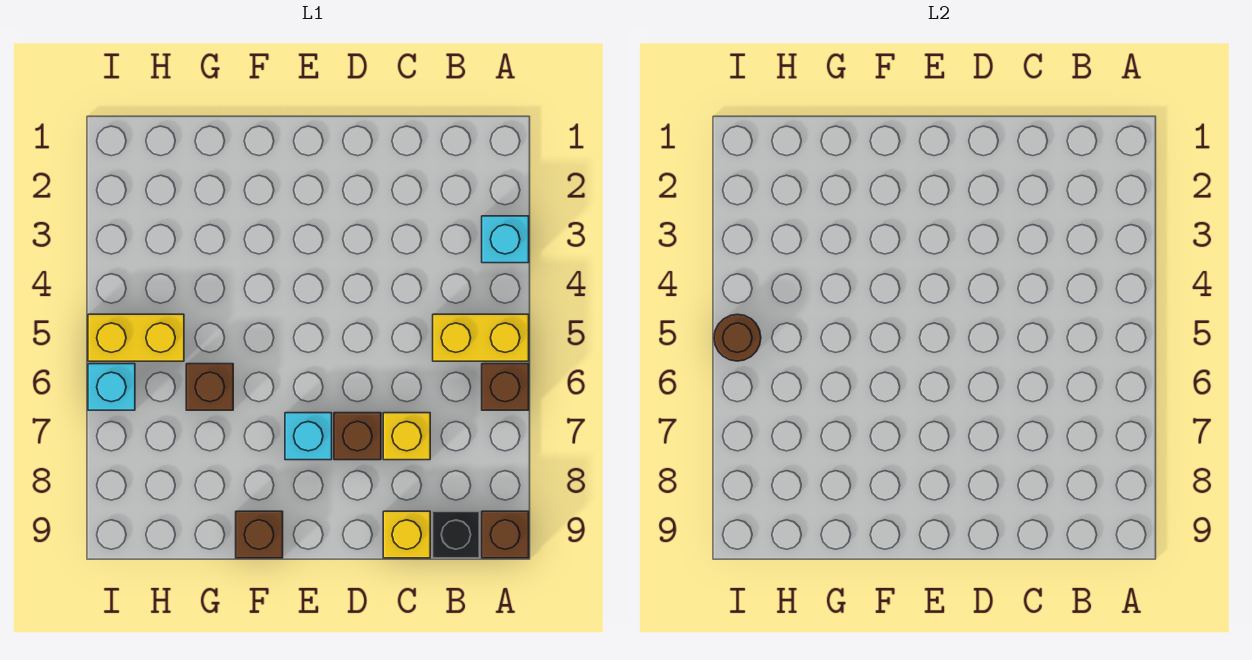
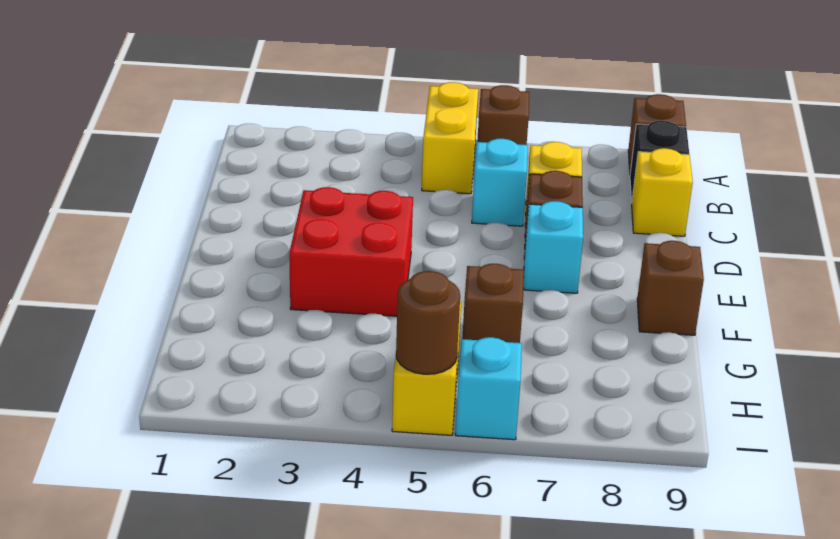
cyan 1x1 brick [482,216,529,263] -> cyan 1x1 brick moved to [472,139,528,226]
none -> red 2x2 brick [289,187,413,316]

